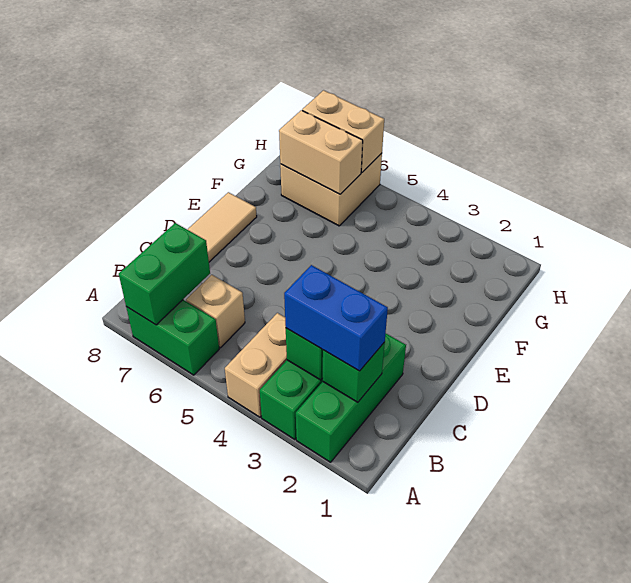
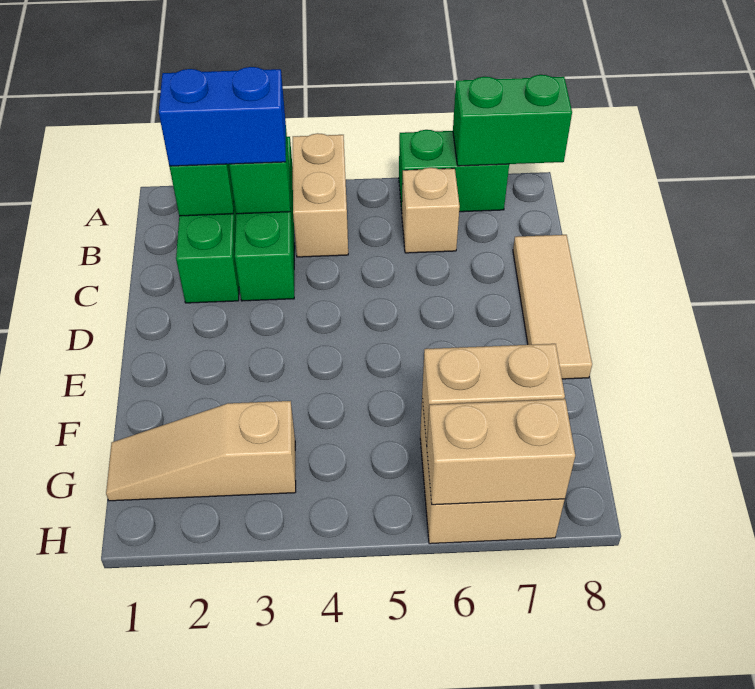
green 1x2 brick [119,223,210,325] -> green 1x2 brick turned to [453,75,572,166]
none -> tan 1x3 slope [106,401,296,501]

